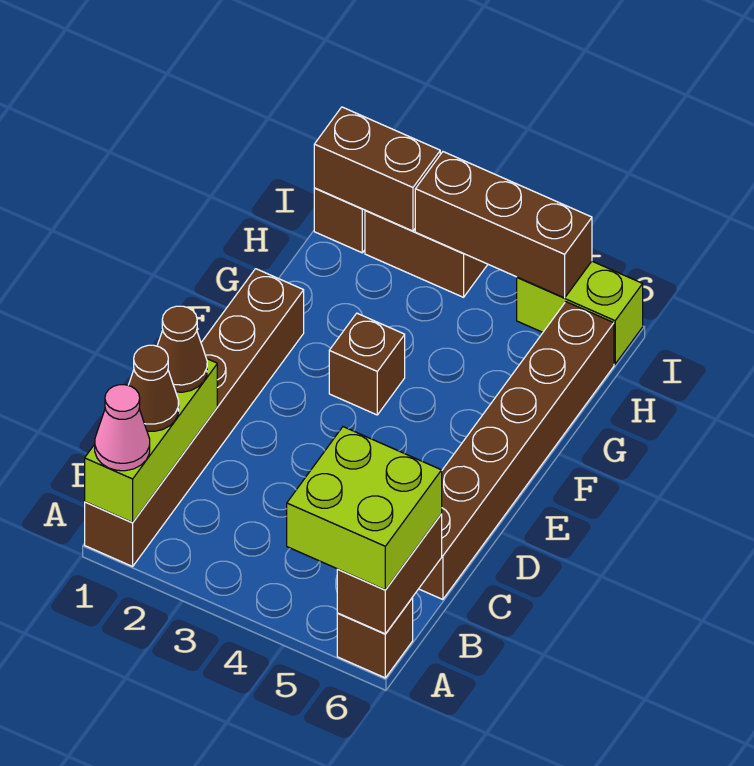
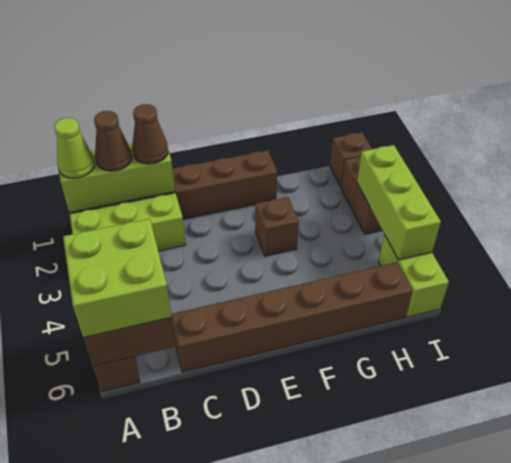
pink 1x1 cone [95,385,150,471] -> lime 1x1 cone [54,118,94,178]
none -> lime 1x3 brick [70,193,186,251]
brown 1x2 brick [314,107,440,231] -> none
brown 1x3 brick [415,152,592,298] -> lime 1x3 brick [357,145,441,260]

